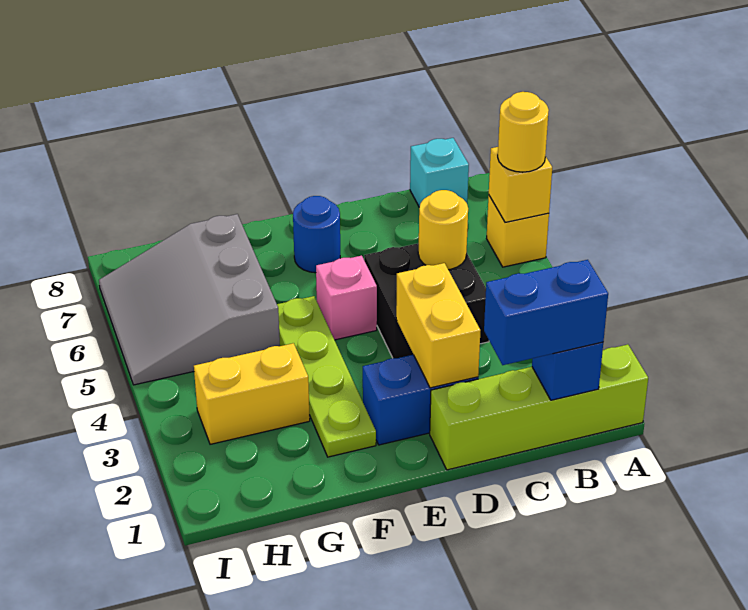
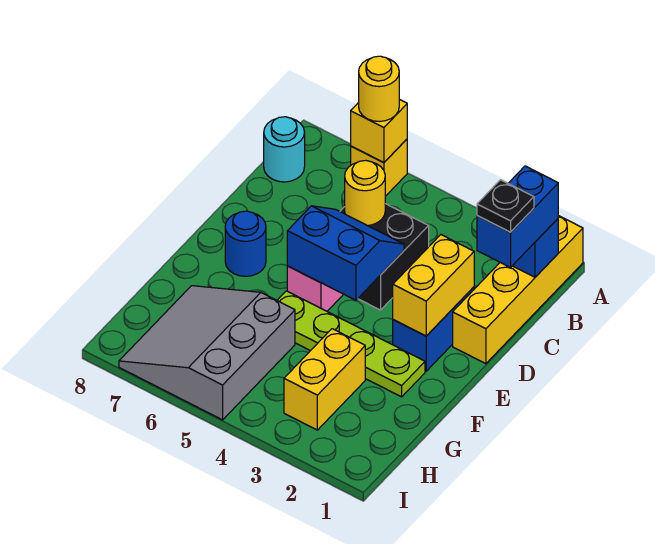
lime 1x4 brick [430,344,648,470] -> yellow 1x4 brick [453,216,583,364]
cyan 1x1 brick [410,138,469,207] -> cyan 1x1 round brick [264,117,305,182]
none -> black 1x1 plate [477,180,534,232]
yellow 1x2 brick [396,263,481,388] -> yellow 1x2 brick turned to [393,235,474,336]
none -> blue 2x2 slope [287,206,404,300]
grey 3x3 slope [99,214,280,385] -> grey 3x3 slope turned to [119,286,295,420]

